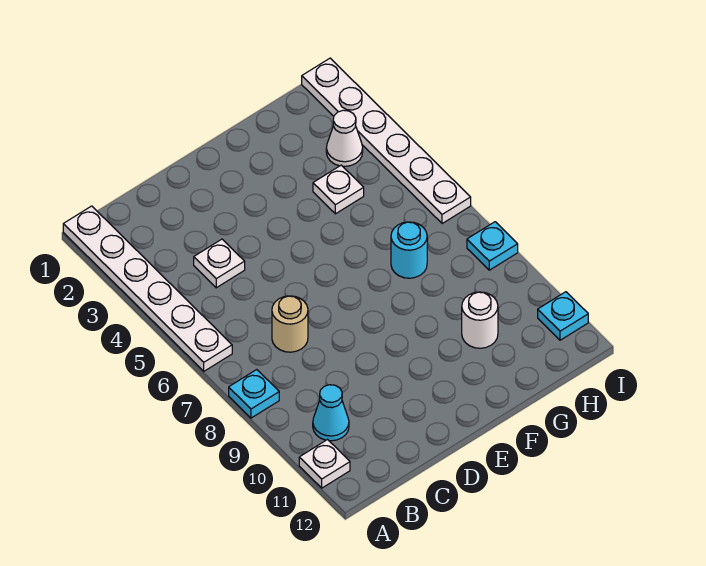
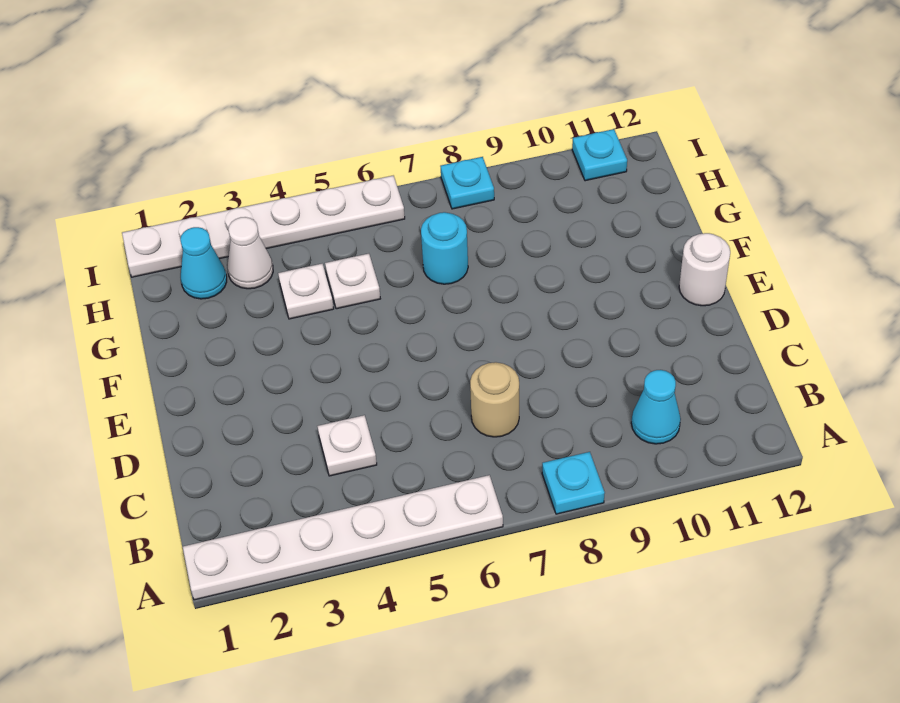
white 1x1 plate [299,440,350,488] -> white 1x1 plate moved to [325,254,380,309]
white 1x1 round brick [462,292,498,348] -> white 1x1 round brick moved to [679,233,730,306]
none -> cyan 1x1 cone [180,227,227,299]

